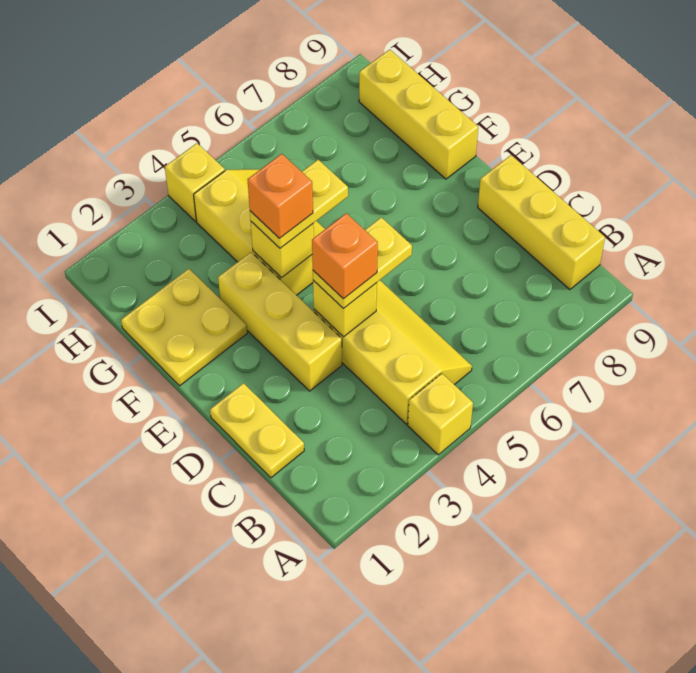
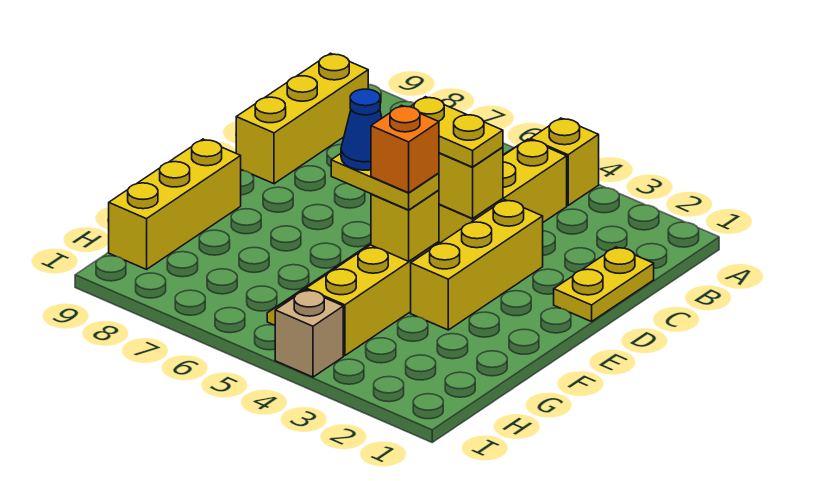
orange 1x1 brick [312,213,378,299] -> none
yellow 2x2 plate [121,269,247,386] -> none
none -> blue 1x1 cone [341,89,382,170]
yellow 1x1 brick [165,143,225,221] -> tan 1x1 brick [275,290,343,377]

